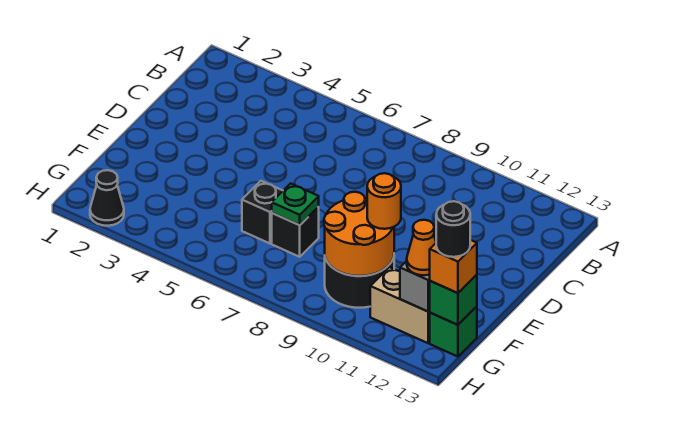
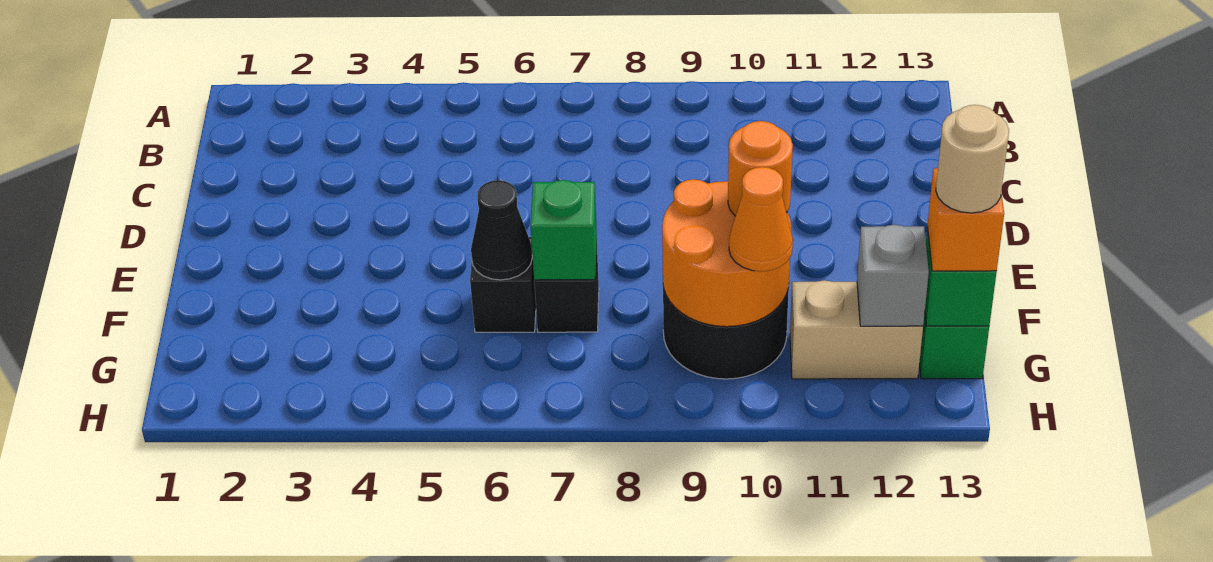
green 1x1 plate [272,183,319,225] -> green 1x1 brick [531,180,597,280]
orange 1x1 cone [407,220,436,275] -> orange 1x1 cone moved to [729,167,793,272]
black 1x1 round brick [436,201,470,257] -> tan 1x1 round brick [936,105,1009,213]
black 1x1 cone [90,170,124,226] -> black 1x1 cone moved to [471,180,532,280]

